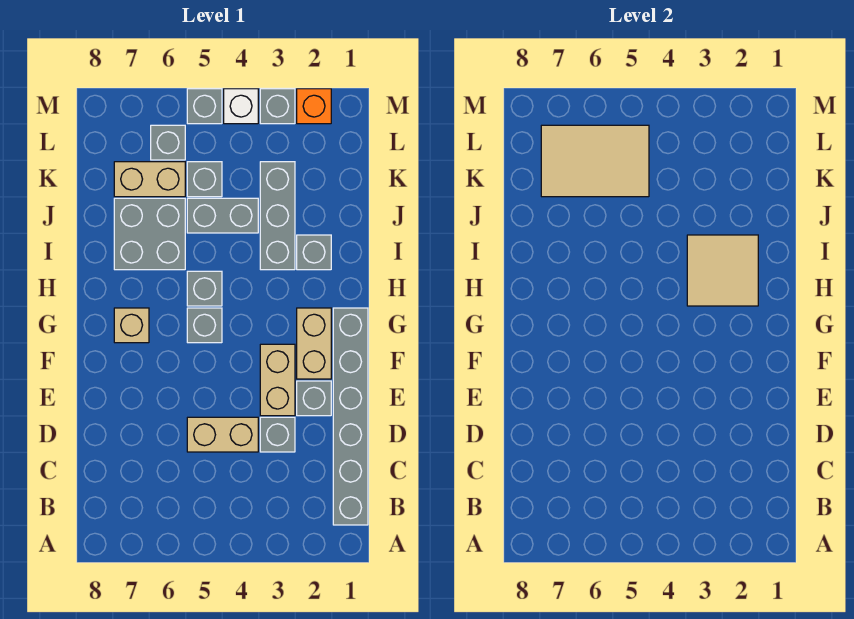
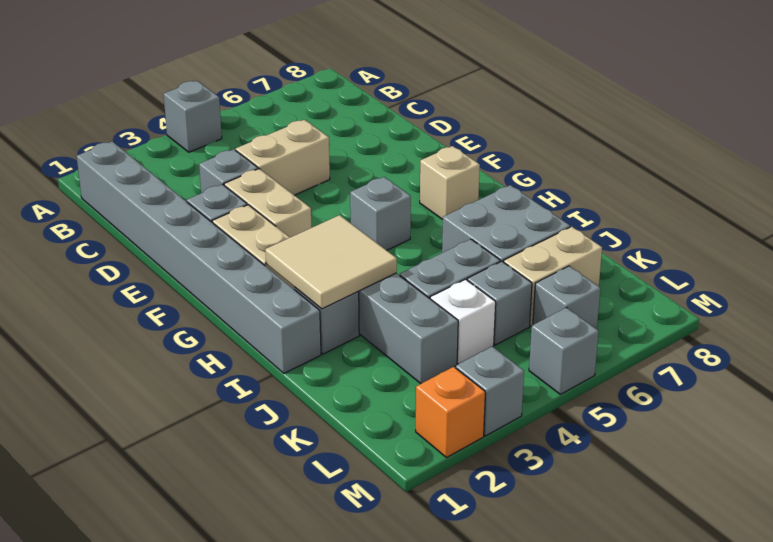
grey 1x6 brick [333,308,368,525] -> grey 1x8 brick [77,141,321,373]
grey 1x1 brick [187,271,222,306] -> grey 1x1 brick moved to [164,81,222,152]
tan 2x3 tile [541,125,649,197] -> none
white 1x1 brick [224,89,258,124] -> white 1x1 brick moved to [430,279,496,364]

